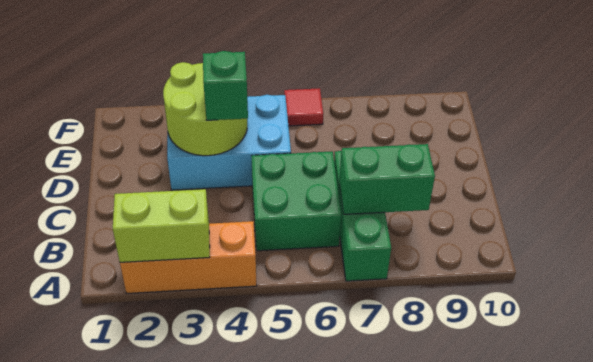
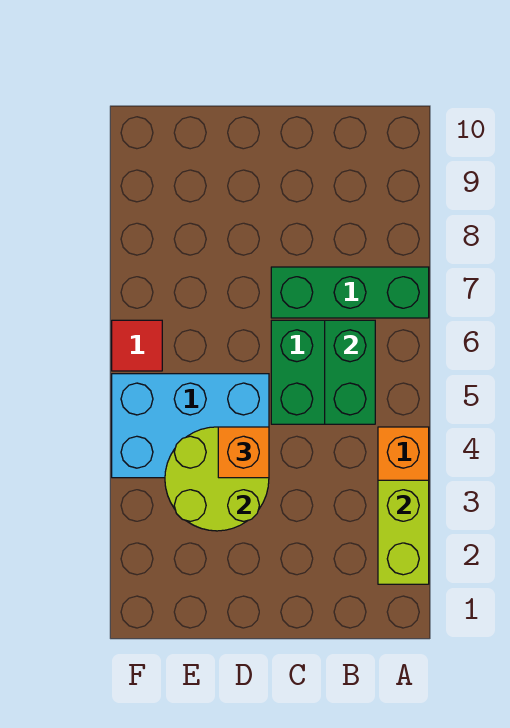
green 1x2 brick [339,144,435,214] -> green 1x2 brick moved to [325,320,375,424]
cyan 2x3 brick [167,95,291,190] -> cyan 2x3 brick turned to [112,374,269,478]
green 1x1 brick [203,51,248,120] -> orange 1x1 brick [218,427,269,478]

